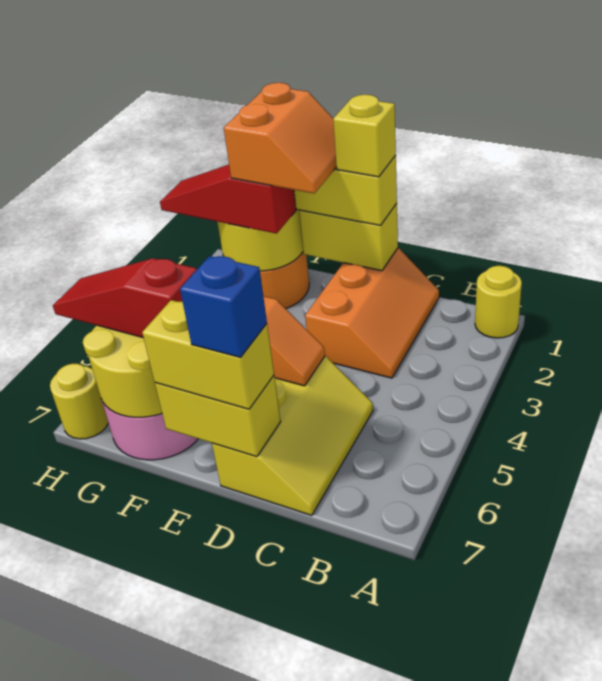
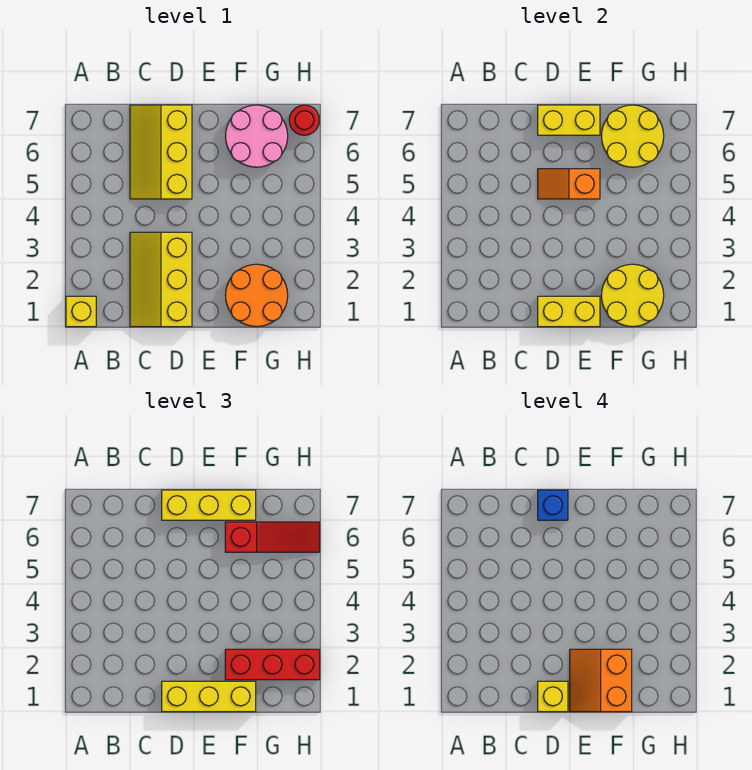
yellow 1x1 round brick [475,266,522,338] -> yellow 1x1 brick [66,296,96,327]
orange 2x3 slope [305,248,439,378] -> yellow 2x3 slope [130,232,192,327]
yellow 1x2 brick [142,300,274,409] -> yellow 1x3 brick [162,490,256,520]
red 1x3 slope [160,165,296,234] -> red 1x3 brick [225,649,320,680]
yellow 1x1 round brick [50,364,108,439] -> red 1x1 round brick [289,105,319,135]

